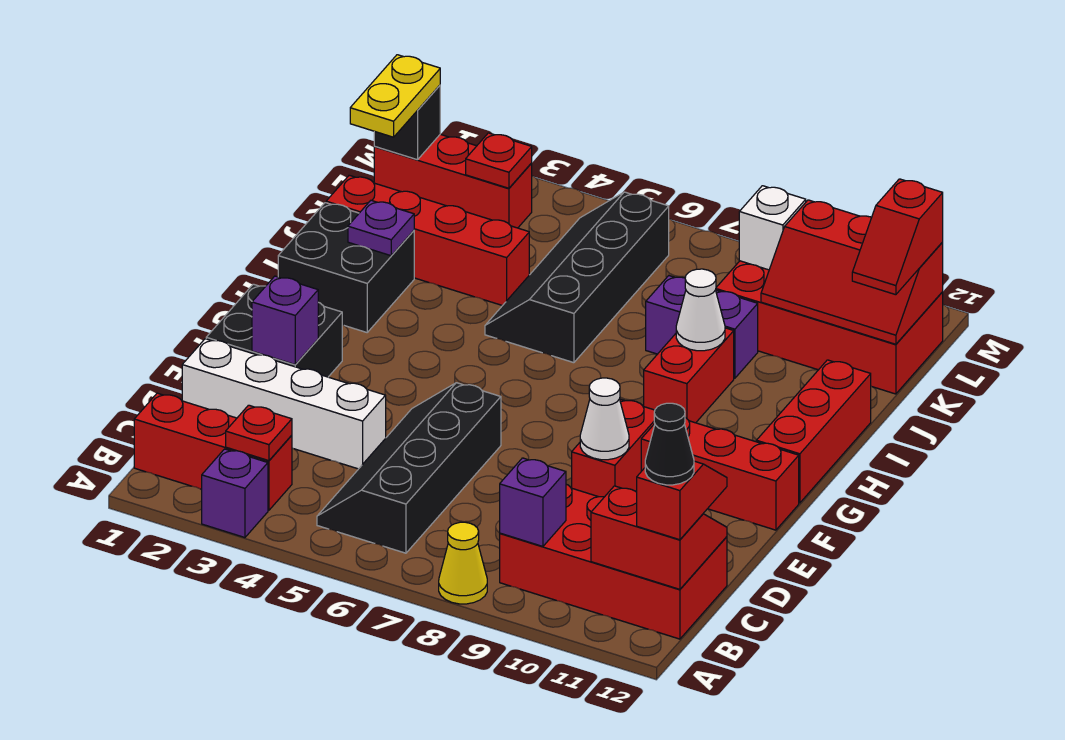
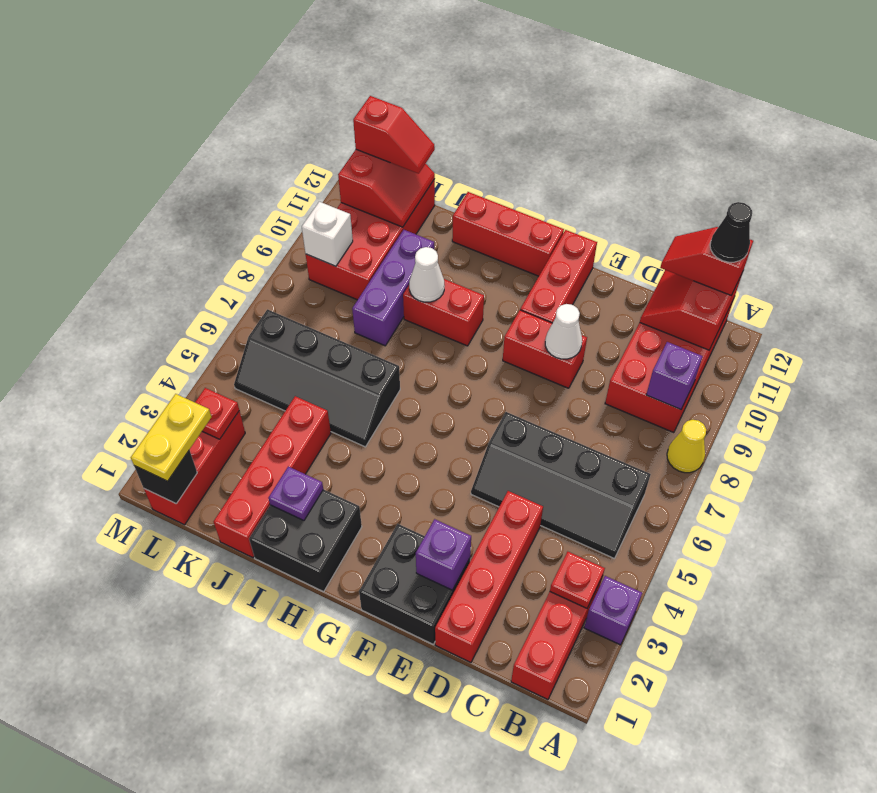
white 1x4 brick [182,339,386,469] -> red 1x4 brick [435,491,543,662]
purple 1x2 brick [646,276,758,378] -> purple 1x3 brick [352,230,434,346]
yellow 1x2 plate [350,55,440,137] -> yellow 1x2 plate turned to [131,394,211,481]
red 2x3 slope [761,200,943,344] -> red 2x2 slope [338,150,435,227]

